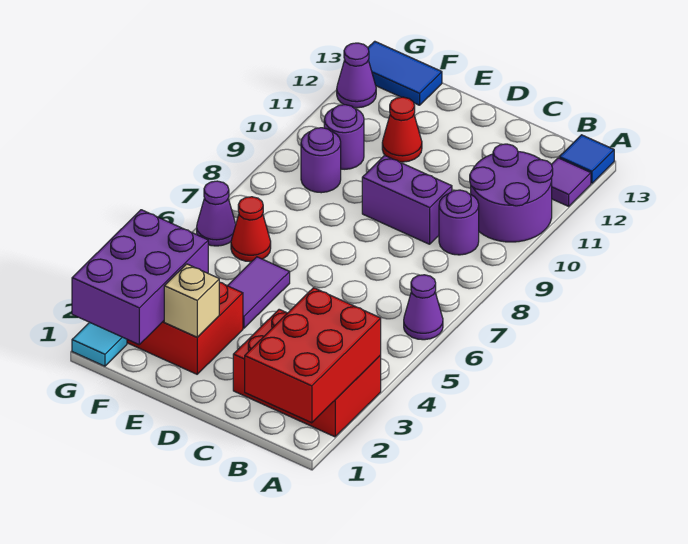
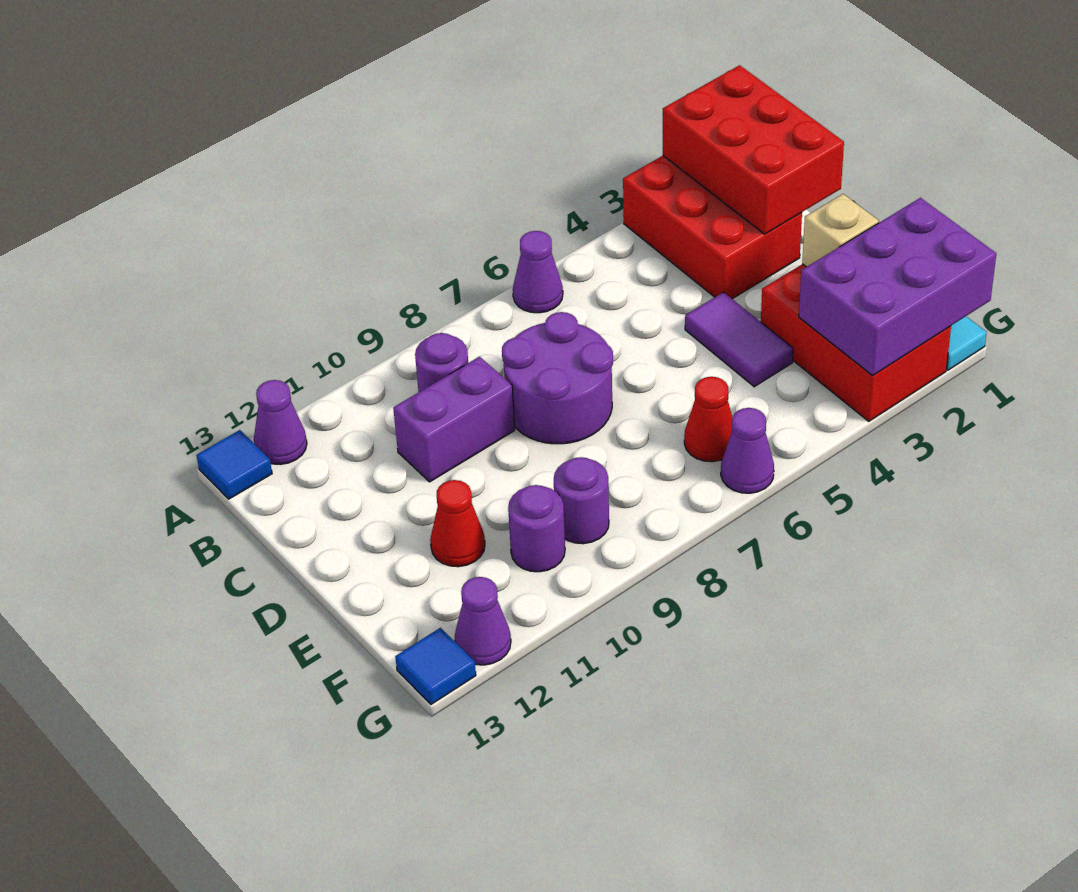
red 2x3 brick [245,288,381,423] -> red 2x3 brick turned to [663,65,844,234]
purple 2x2 round brick [470,144,553,242] -> purple 2x2 round brick moved to [502,312,613,444]
purple 1x1 tile [551,158,591,206] -> purple 1x1 cone [254,380,307,465]
purple 1x2 brick [362,155,452,244] -> purple 1x2 brick turned to [393,357,515,482]
purple 1x2 tile [227,257,290,328] -> purple 1x2 tile turned to [685,292,793,387]
blue 1x2 tile [368,41,442,105] -> blue 1x1 tile [395,628,476,704]

